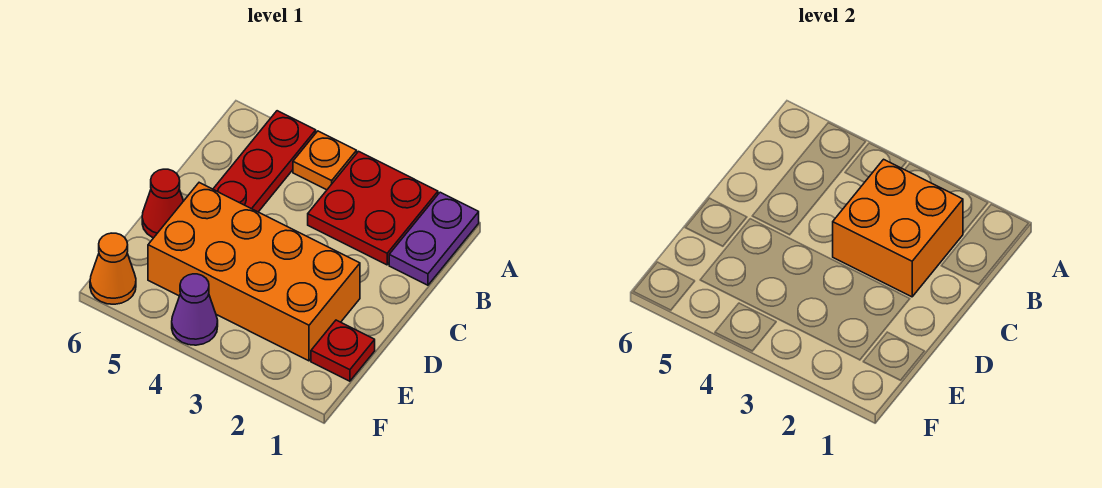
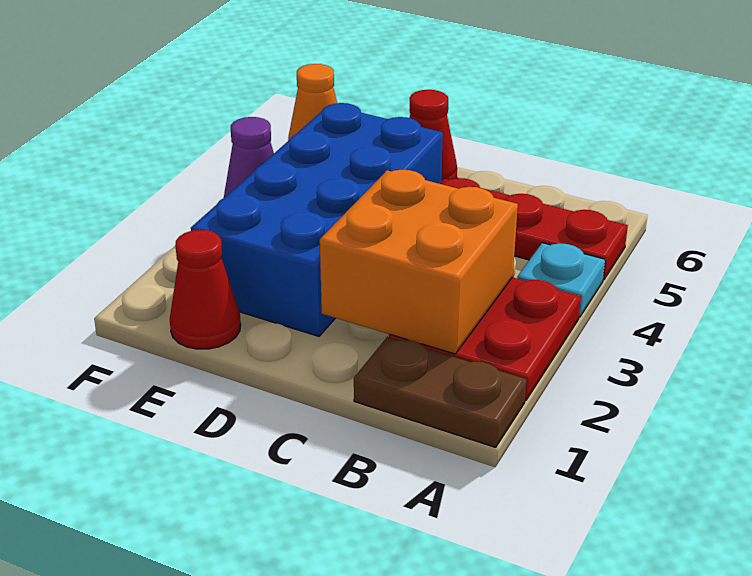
purple 1x2 plate [389,192,479,285] -> brown 1x2 plate [354,337,526,447]
orange 1x1 plate [293,131,357,190] -> cyan 1x1 plate [517,243,605,317]
orange 2x4 brick [148,183,360,361] -> blue 2x4 brick [191,103,443,336]
red 1x1 plate [311,320,375,381] -> red 1x1 cone [170,230,241,349]

